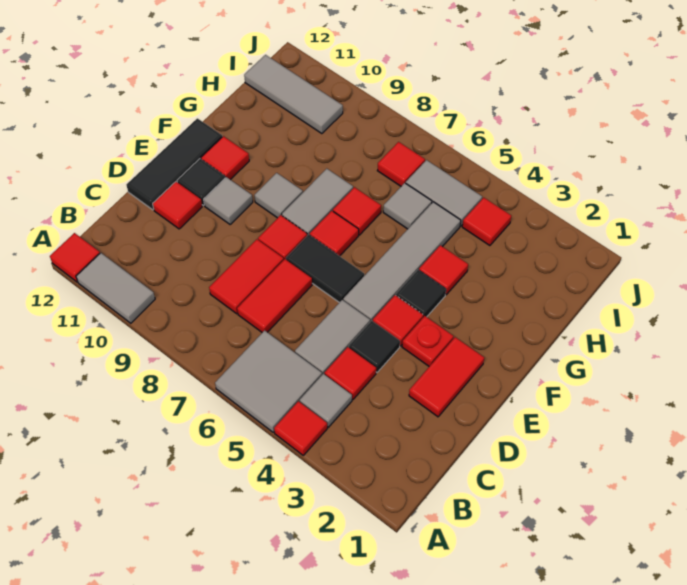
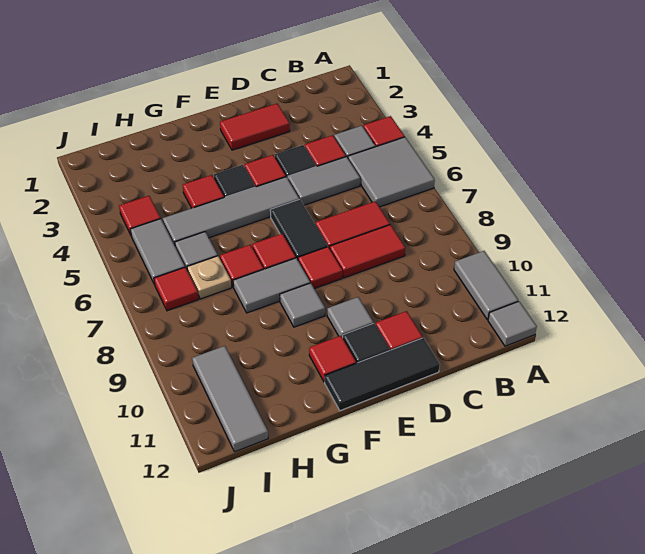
red 1x1 tile [50,233,100,282] -> grey 1x1 tile [488,301,537,346]
red 1x1 plate [402,316,454,366] -> none
none -> tan 1x1 plate [187,256,232,299]

